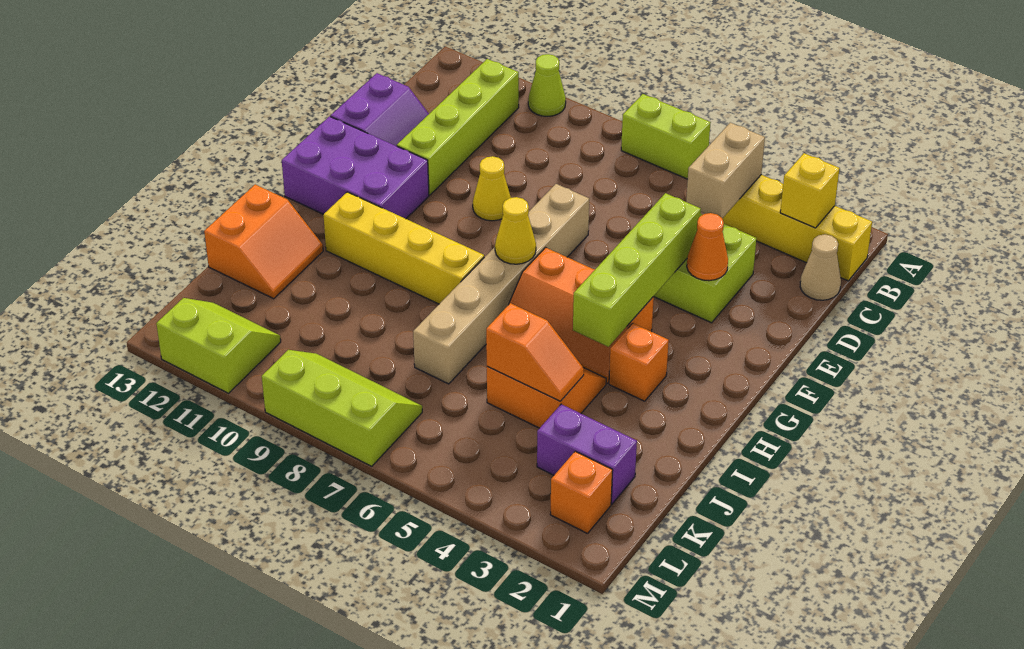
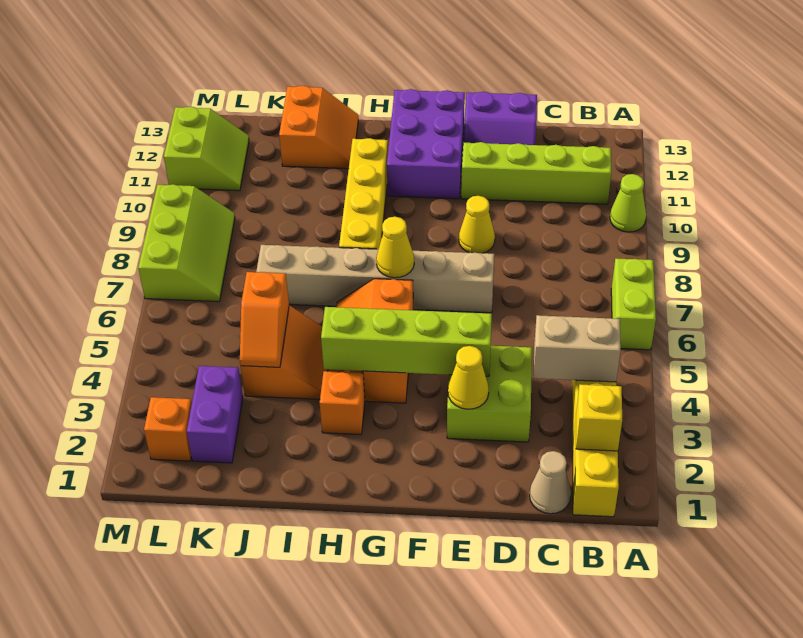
orange 1x1 cone [687,213,728,281] -> yellow 1x1 cone [448,346,489,409]
orange 2x2 slope [204,184,323,299] -> orange 2x2 slope turned to [279,86,358,169]

